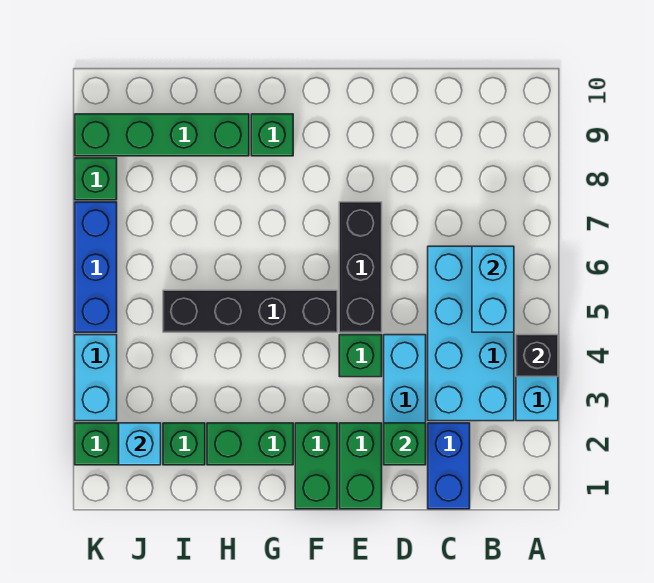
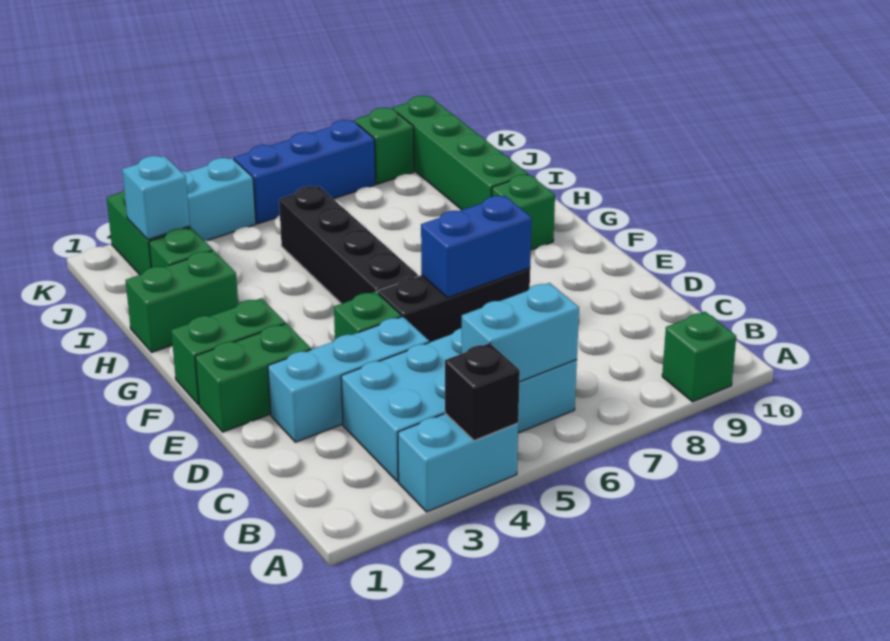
blue 1x2 brick [428,423,470,509] -> blue 1x2 brick moved to [421,196,532,298]
green 1x1 brick [384,423,426,465] -> green 1x1 brick moved to [662,312,736,402]
green 1x2 brick [207,423,293,465] -> green 1x2 brick turned to [126,251,238,352]

